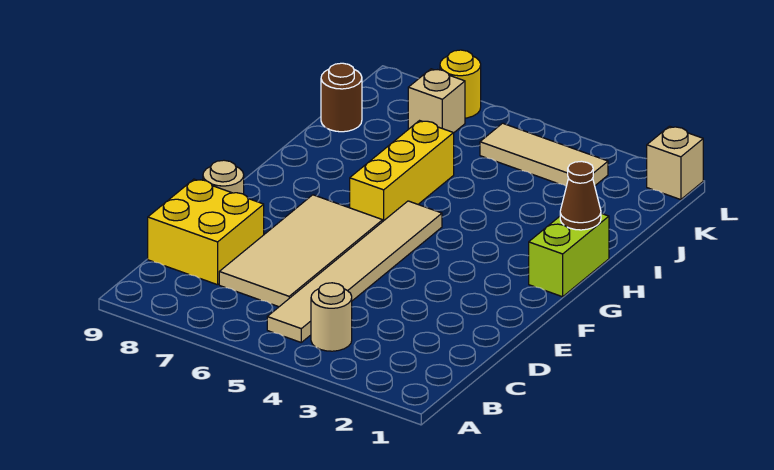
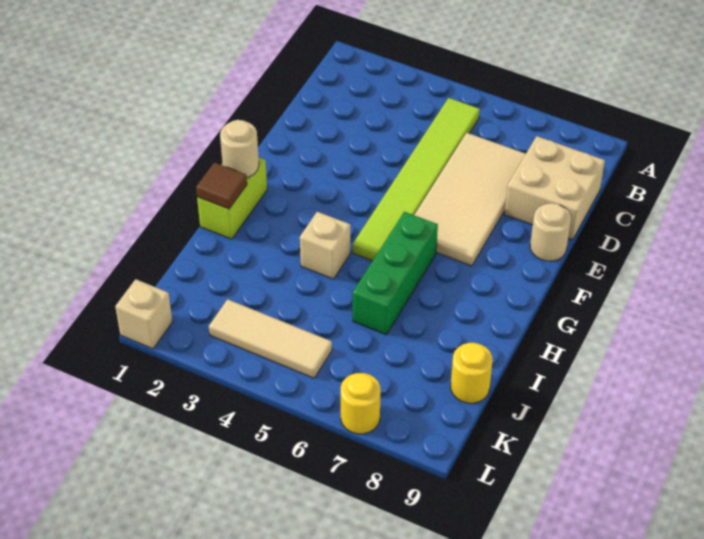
tan 1x1 round brick [311,283,352,351] -> tan 1x1 round brick moved to [220,120,259,177]
tan 1x6 tile [267,201,442,342] -> lime 1x6 tile [353,98,480,261]
yellow 2x2 brick [148,179,264,285] -> tan 2x2 brick [504,136,605,240]
yellow 1x3 brick [350,121,454,221] -> green 1x3 brick [353,212,438,335]
brown 1x1 cone [560,161,601,230] -> brown 1x1 tile [196,162,247,209]
brown 1x1 round brick [321,63,362,132] -> yellow 1x1 round brick [451,343,493,403]
tan 1x1 brick [408,69,465,133] -> tan 1x1 brick moved to [300,212,350,279]

